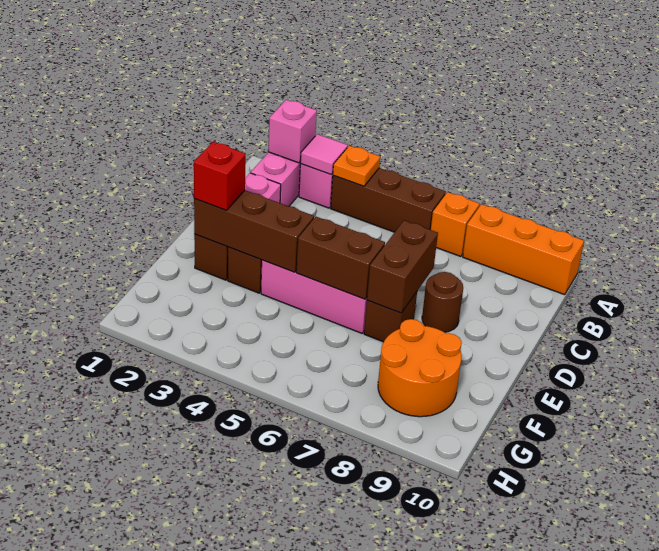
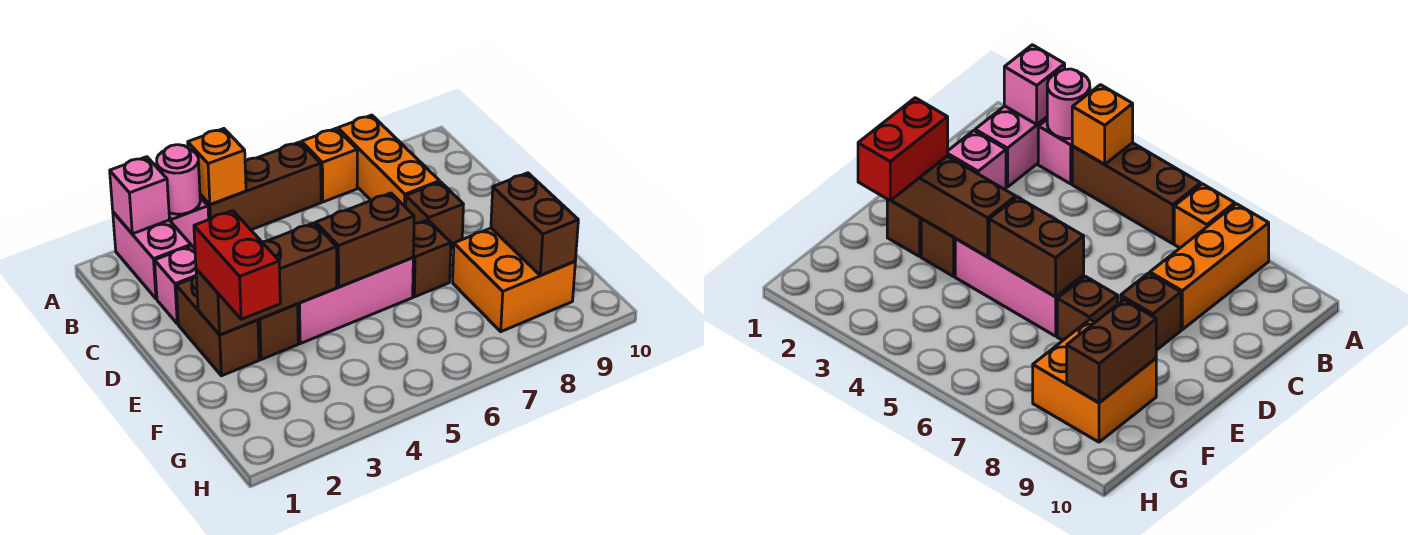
pink 1x1 tile [300,134,348,174] -> pink 1x1 round brick [157,145,200,214]
orange 1x1 plate [333,146,380,186] -> orange 1x1 brick [188,129,246,204]
orange 1x3 brick [463,204,584,295] -> orange 1x3 brick turned to [338,115,440,207]
brown 1x2 brick [367,220,438,313] -> brown 1x2 brick moved to [491,173,578,275]
brown 1x1 round brick [422,272,463,332] -> brown 1x1 brick [406,182,463,248]
red 1x1 brick [194,142,246,210] -> red 1x2 brick [194,211,280,319]
orange 2x2 round brick [378,319,462,417] -> orange 2x2 brick [453,228,575,332]

